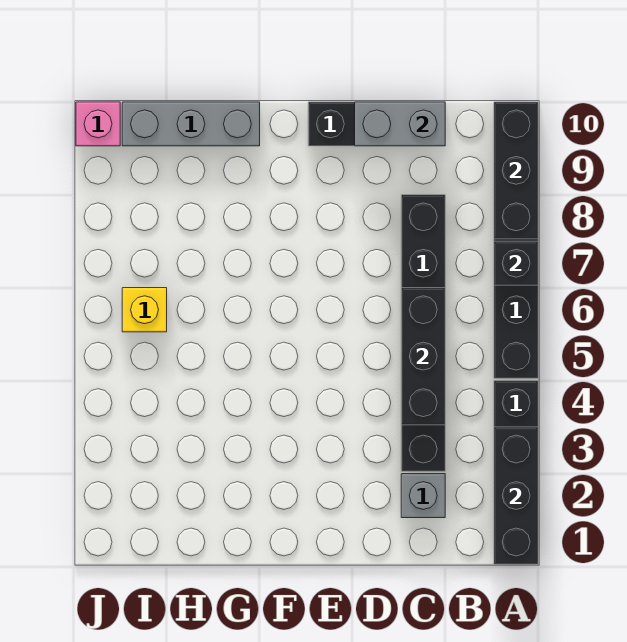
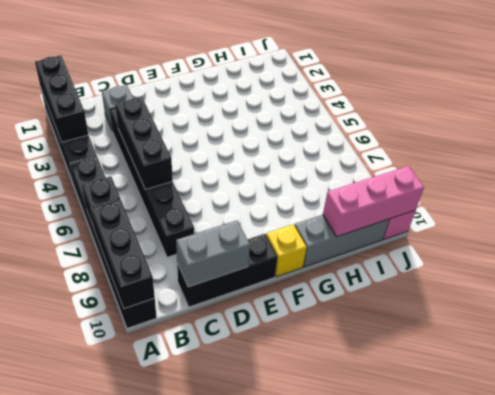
none -> pink 1x3 brick [323,166,424,237]
yellow 1x1 brick [122,288,167,332] -> yellow 1x1 brick moved to [266,224,307,277]

